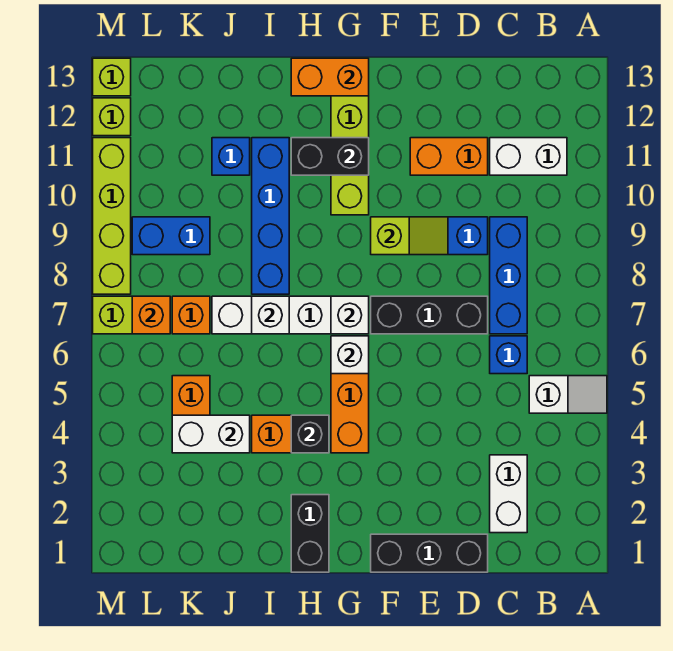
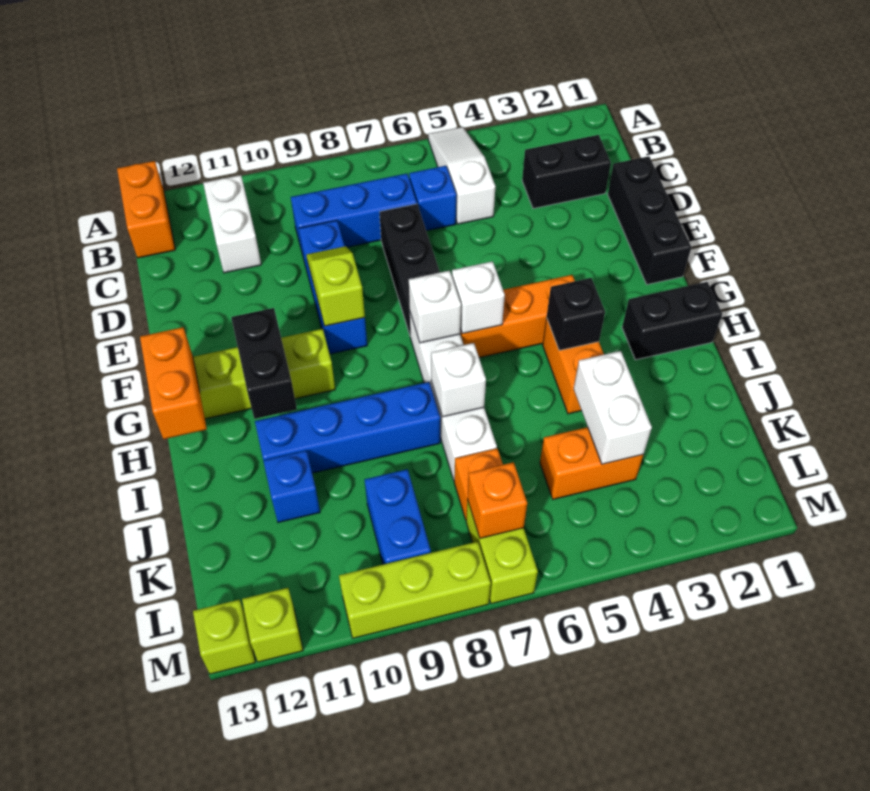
white 1x2 slope [529,376,607,413] -> white 1x3 slope [428,127,495,224]
white 1x2 brick [490,455,527,533] -> black 1x2 brick [522,135,611,208]
orange 1x2 brick [410,138,488,175] -> orange 1x2 brick moved to [117,161,175,258]
lime 1x4 brick [93,138,131,294] -> lime 1x3 brick [339,542,491,638]

